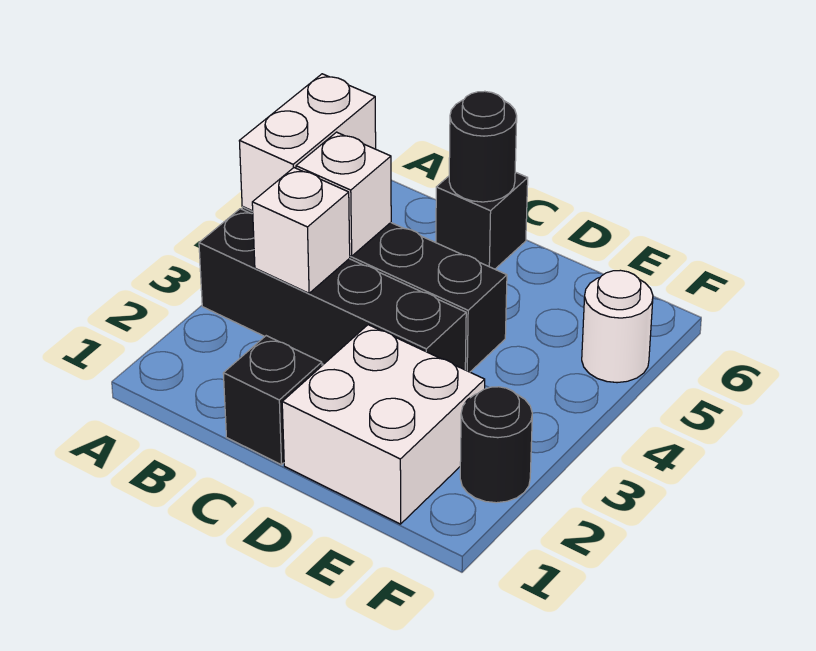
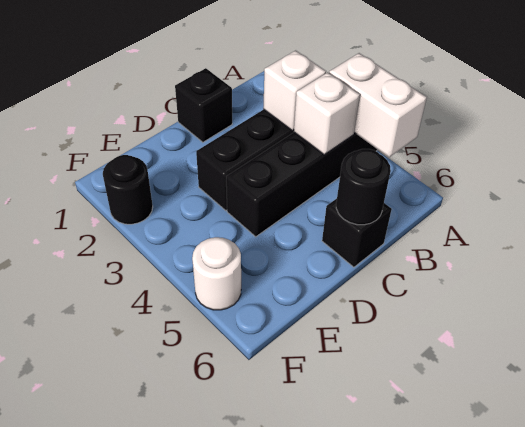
white 2x2 brick [282,325,485,524] -> none

